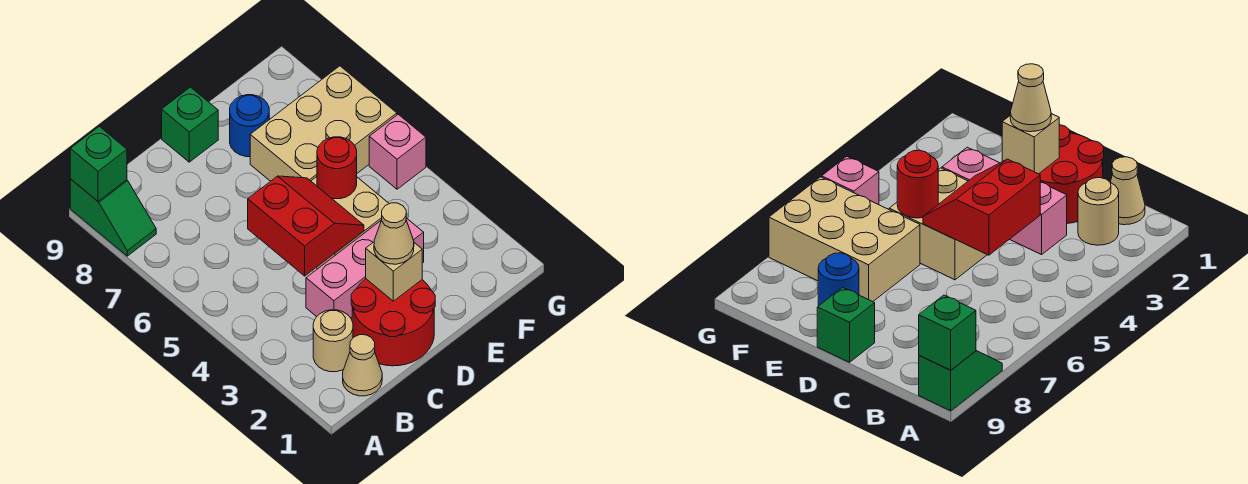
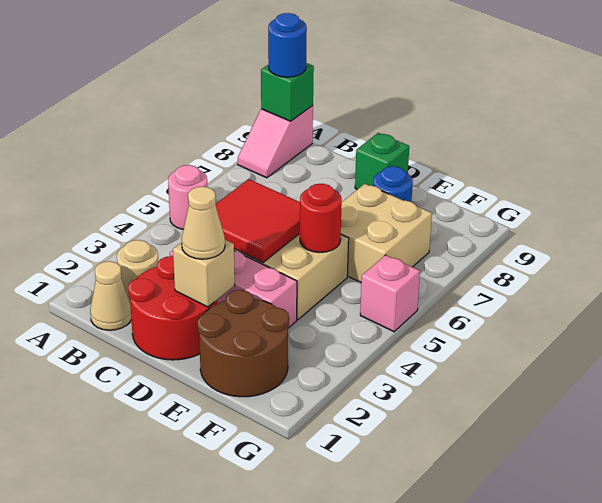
none -> pink 1x1 round brick [168,165,207,229]
green 1x2 slope [70,179,156,256] -> pink 1x2 slope [238,105,313,178]
none -> blue 1x1 round brick [268,13,307,77]
red 2x2 slope [248,176,364,276] -> red 2x2 tile [215,179,300,262]
none -> brown 2x2 round brick [197,290,289,397]
tan 2x3 brick [250,66,397,181] -> tan 2x2 brick [341,184,432,282]

